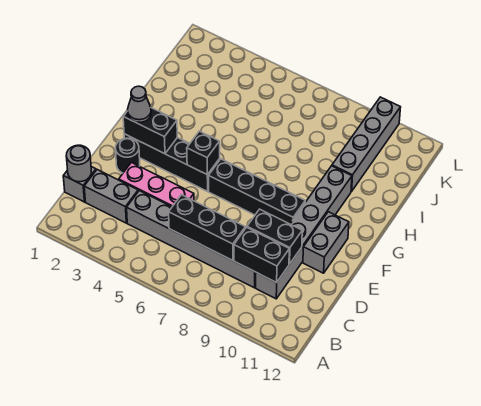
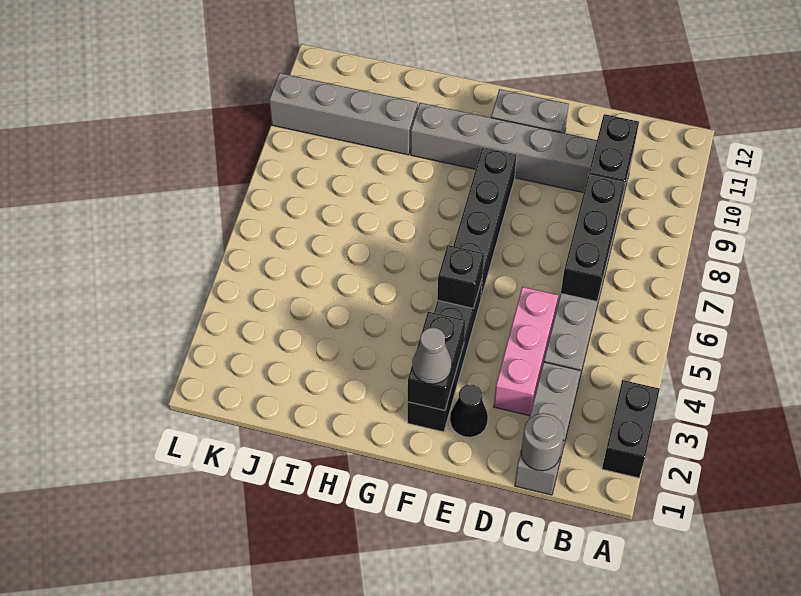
black 1x2 brick [247,209,302,264] -> black 1x2 brick moved to [602,380,660,478]
black 1x1 round brick [115,138,140,173] -> black 1x1 cone [450,385,488,437]

